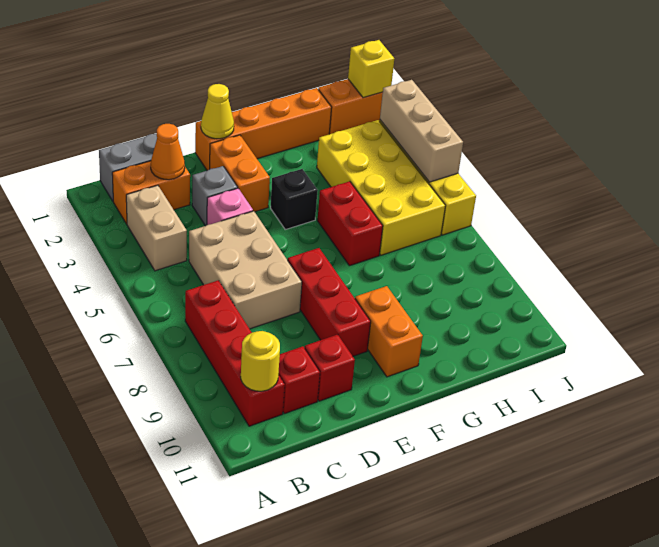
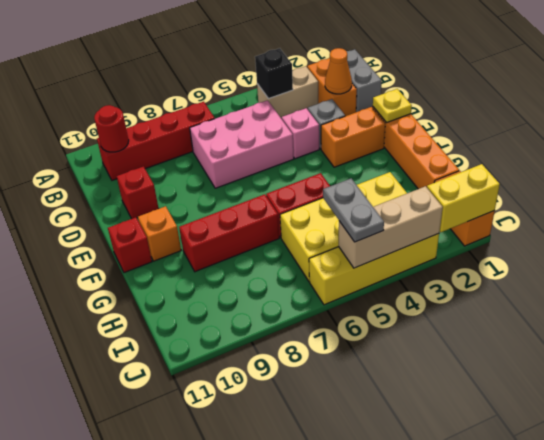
yellow 1x1 round brick [241,331,280,391] -> red 1x1 round brick [94,105,129,152]
tan 2x3 brick [189,211,302,329] -> pink 2x3 brick [190,100,294,188]
red 1x1 brick [278,346,320,414] -> red 1x1 brick moved to [108,217,152,273]
yellow 1x1 cone [201,84,234,139] -> yellow 1x1 plate [373,89,412,123]
red 1x3 brick [288,248,371,356] -> red 1x3 brick moved to [179,194,279,272]
black 1x1 brick [271,169,318,230] -> black 1x1 brick moved to [255,48,293,99]
orange 1x2 brick [355,286,423,377] -> orange 1x1 brick [138,206,181,261]
none -> grey 1x2 plate [323,178,384,242]
yellow 1x1 brick [348,40,394,98] -> yellow 1x2 brick [427,164,500,232]

